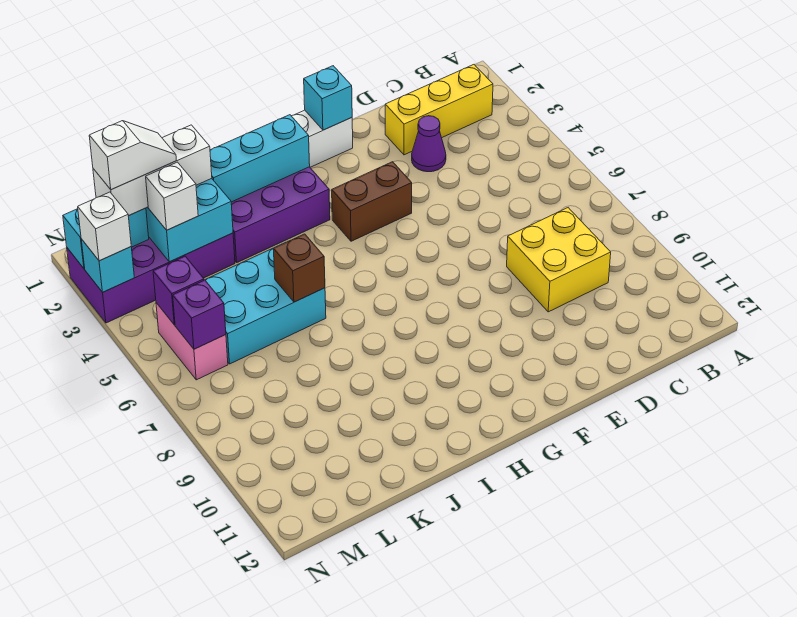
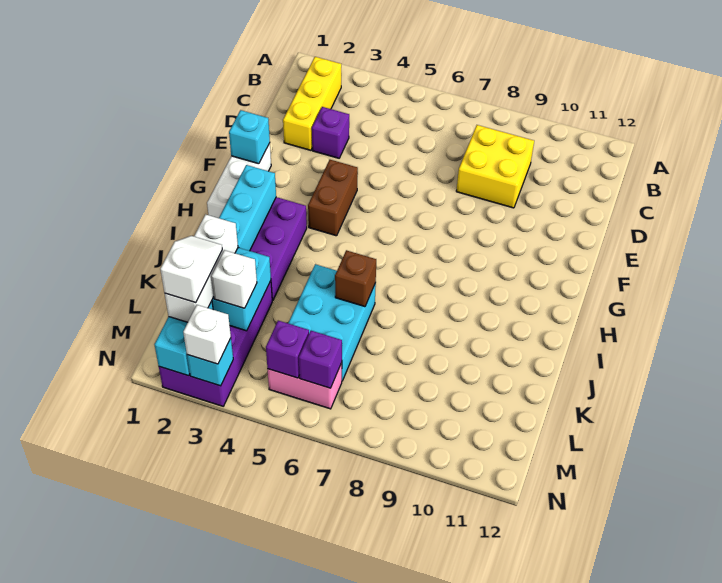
purple 1x1 cone [412,116,446,172] -> purple 1x1 brick [312,107,349,158]

